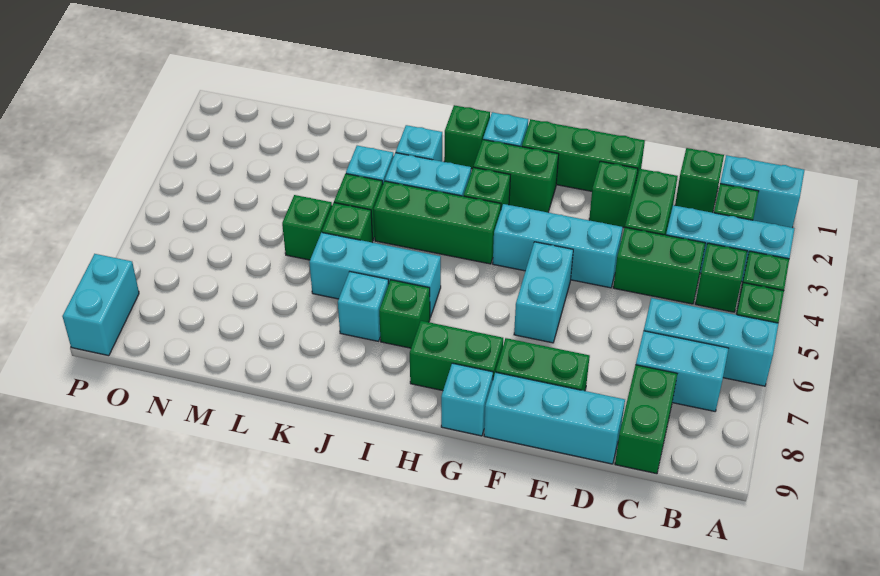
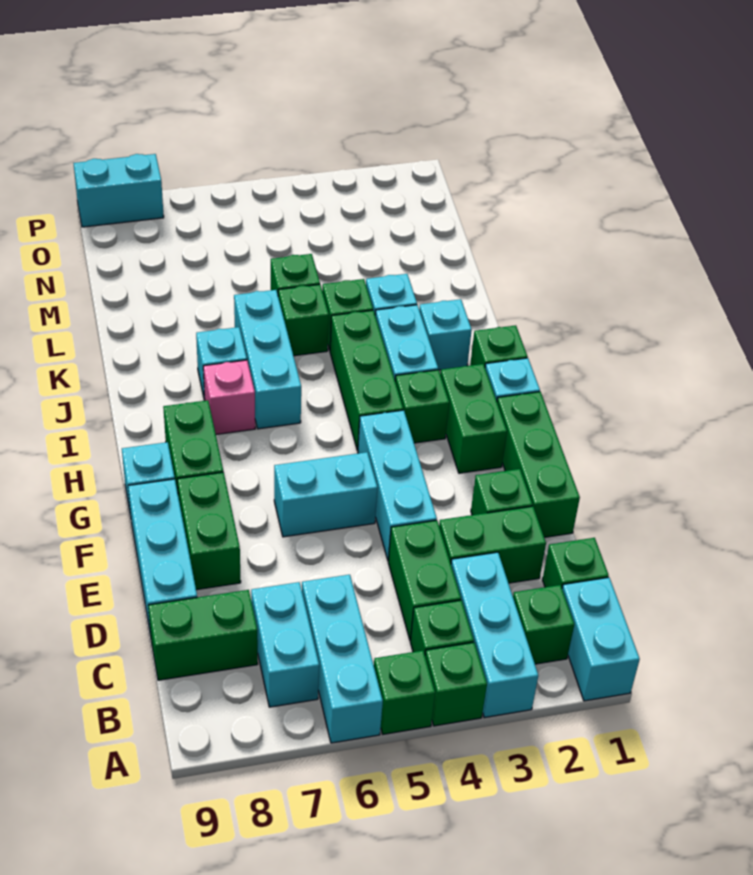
green 1x1 brick [379,280,430,348] -> pink 1x1 brick [203,360,255,434]

